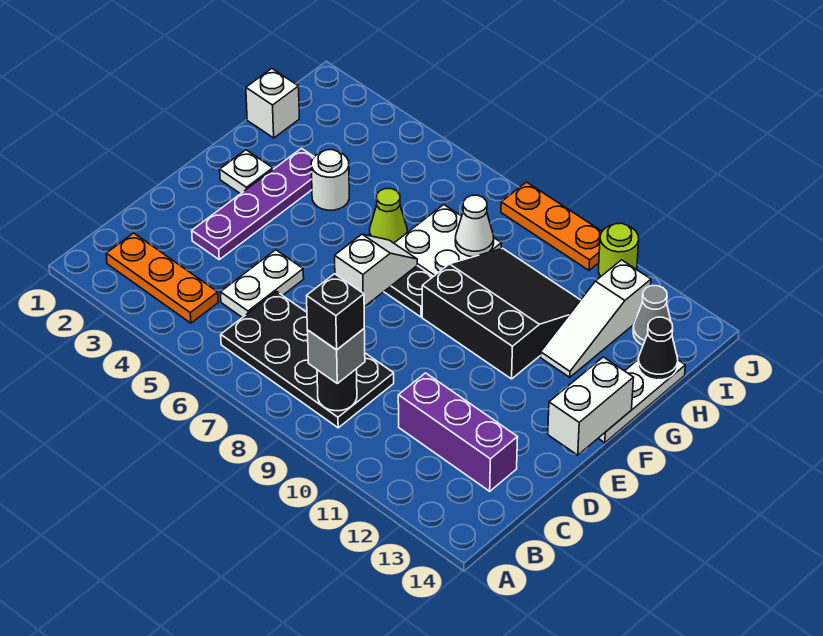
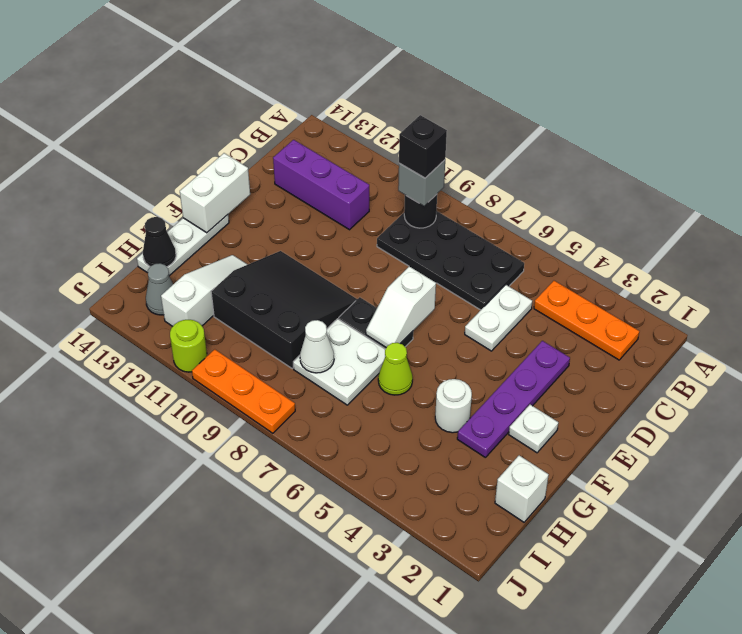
black 3x3 slope [422,248,580,379] -> black 3x3 slope turned to [211,251,357,368]

